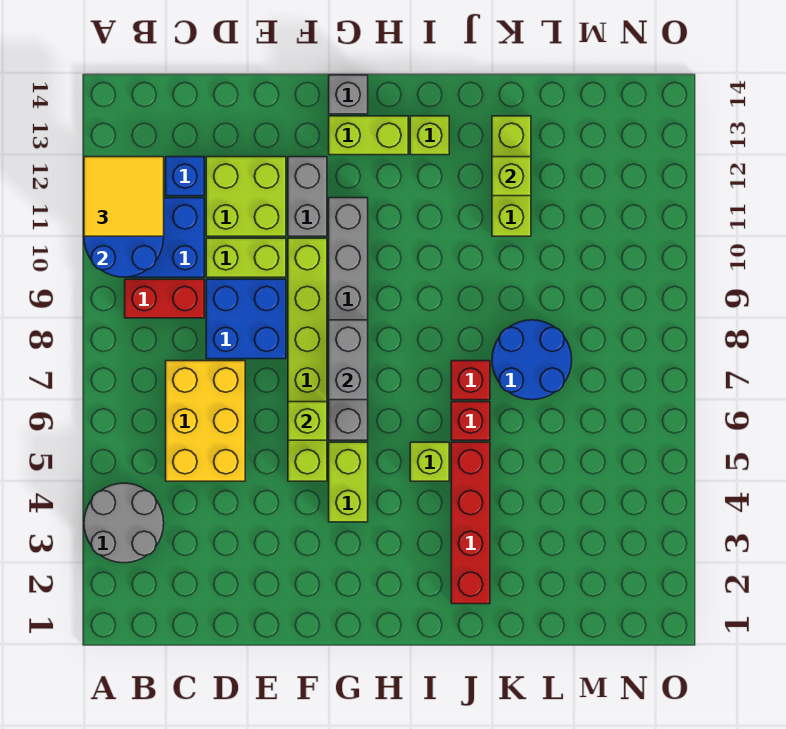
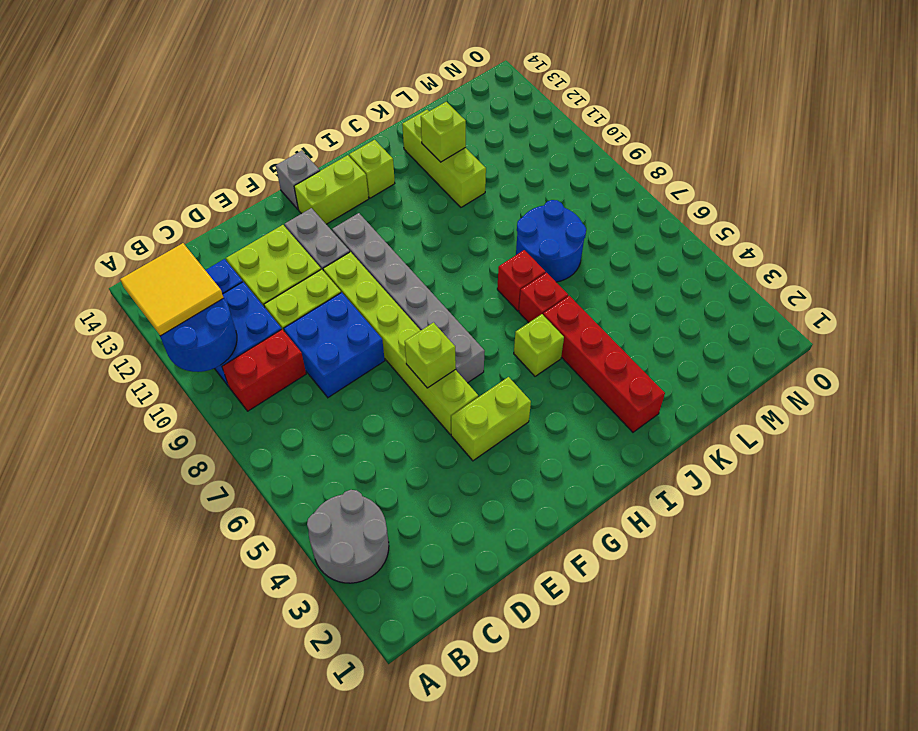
yellow 2x3 brick [166,361,245,481] -> none
lime 1x2 brick [329,442,368,522] -> lime 1x2 brick turned to [451,377,531,461]
grey 1x2 brick [329,320,368,400] -> none

